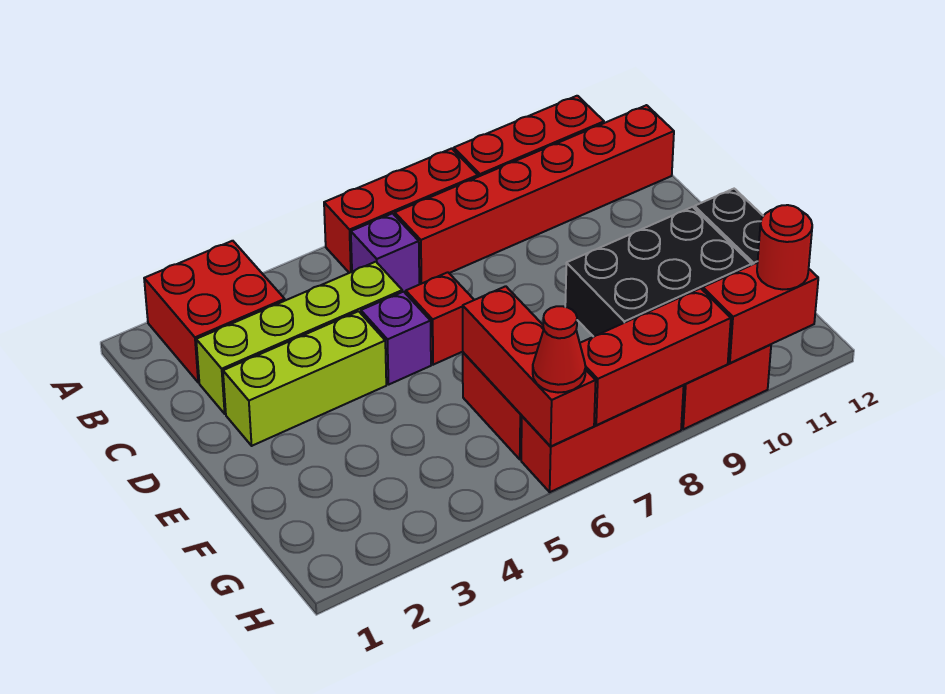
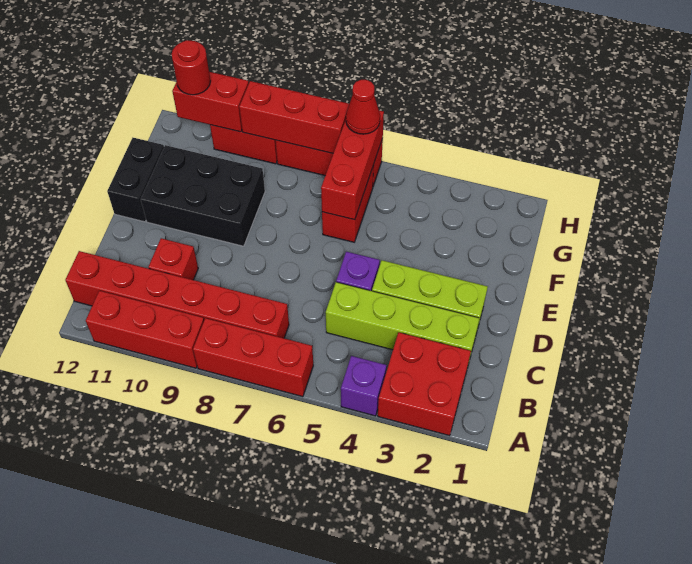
purple 1x1 brick [351,213,419,292] -> purple 1x1 brick moved to [341,356,387,416]
red 1x1 brick [406,272,474,365] -> red 1x1 brick moved to [148,238,198,280]

